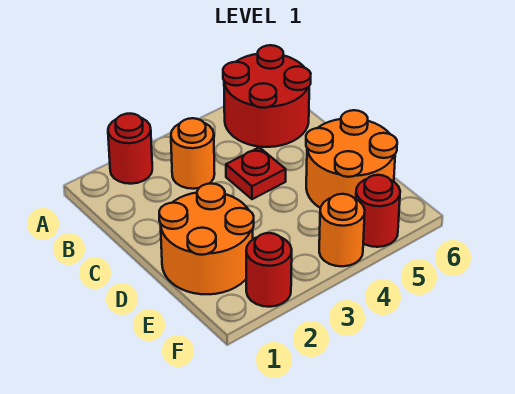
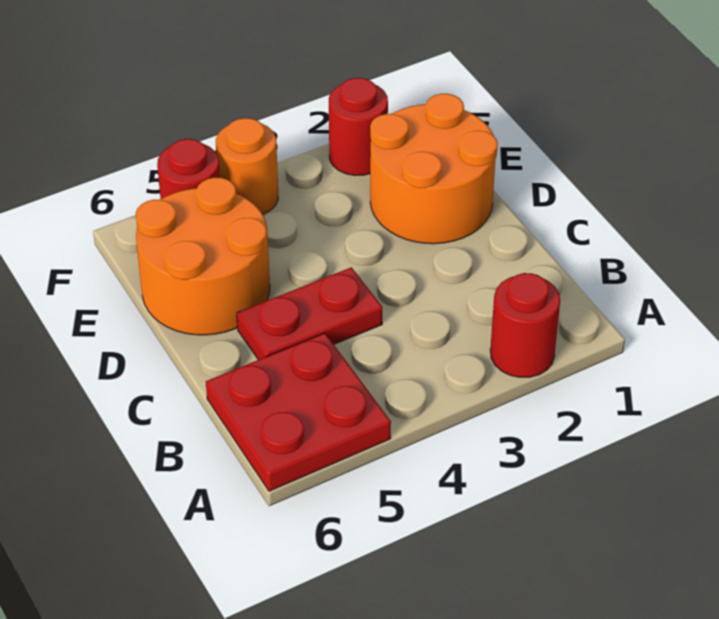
red 2x2 round brick [223,45,311,147] -> red 2x2 plate [206,333,391,491]
orange 1x1 round brick [171,118,215,189] -> none
red 1x1 plate [226,147,286,199] -> red 1x2 plate [237,267,382,360]

